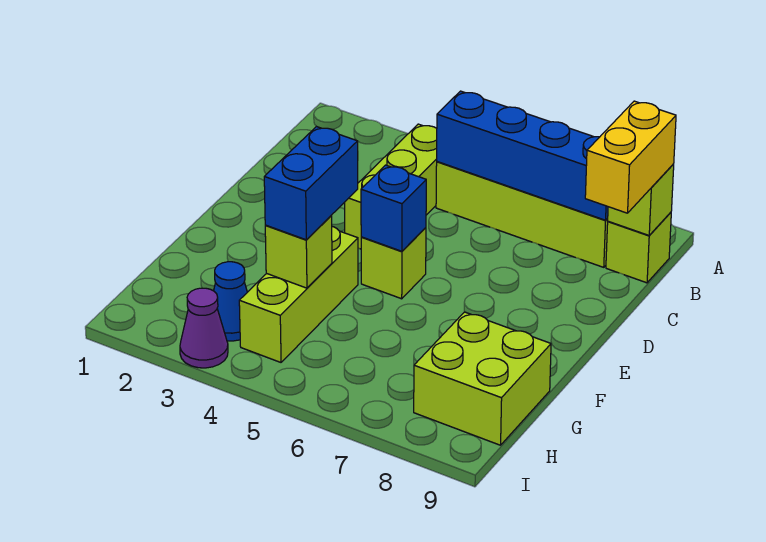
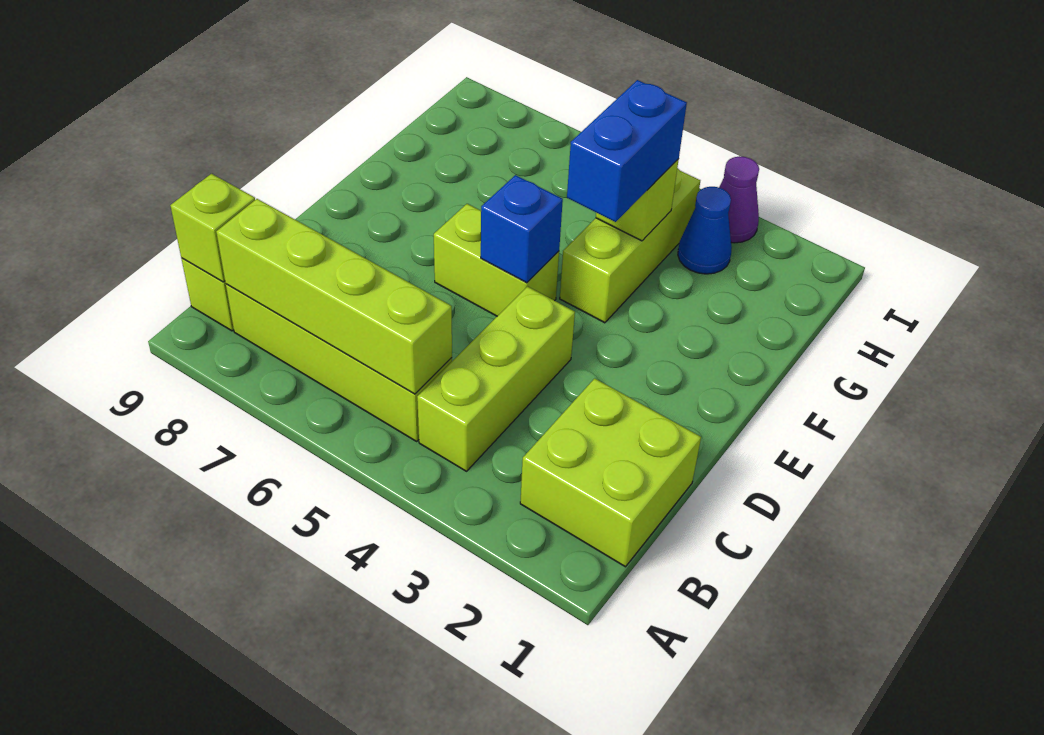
blue 1x4 brick [437,91,608,220] -> lime 1x4 brick [216,199,452,394]
yellow 1x2 brick [585,101,676,213] -> none
lime 1x1 brick [361,228,426,299] -> lime 1x2 brick [434,204,559,316]
lime 2x2 brick [414,312,551,445] -> lime 2x2 brick moved to [520,378,701,567]

